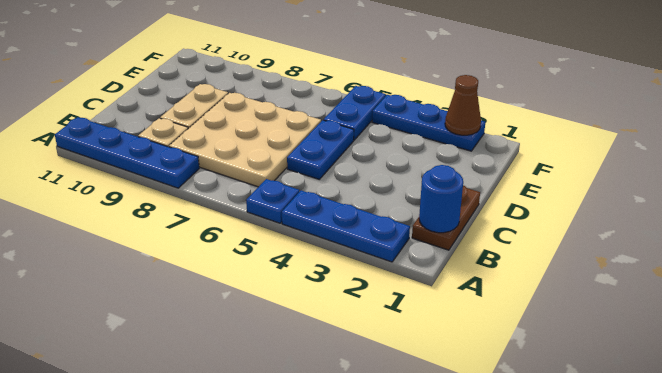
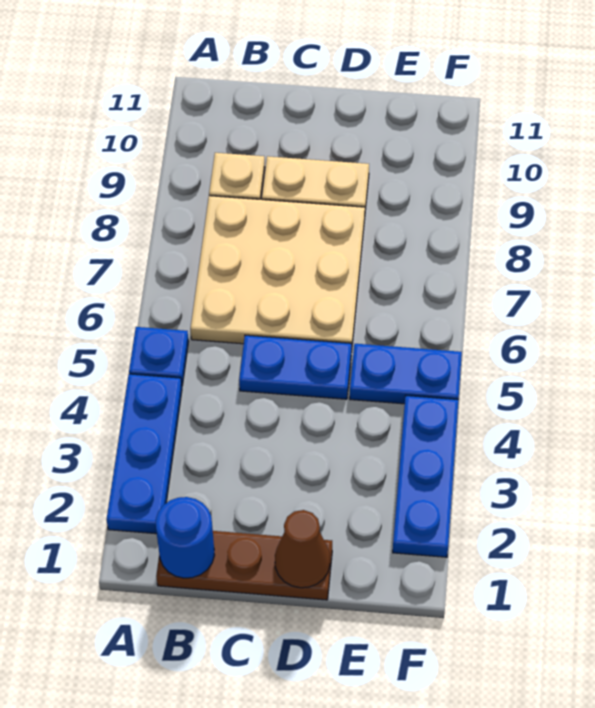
blue 1x4 plate [55,117,199,188] -> none
brown 1x2 plate [412,185,480,250] -> brown 1x3 plate [156,531,332,600]
brown 1x1 cone [445,75,481,135] -> brown 1x1 cone moved to [275,510,330,588]

